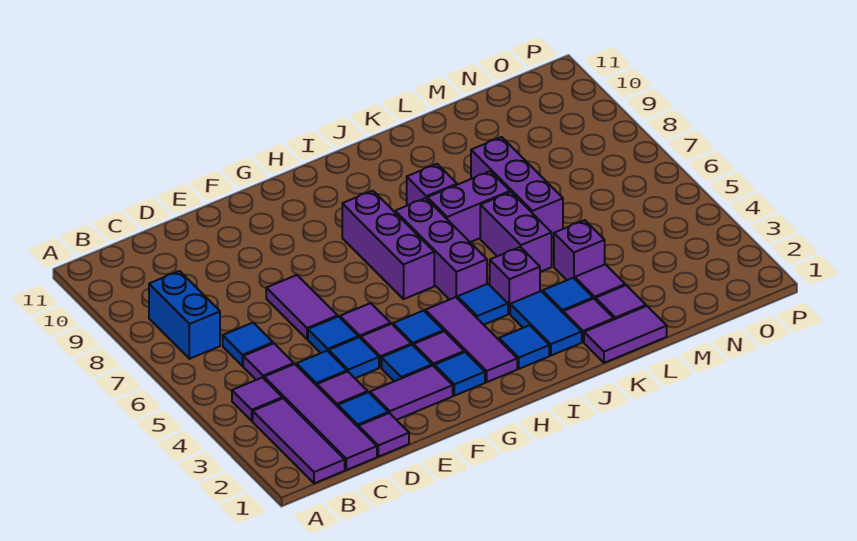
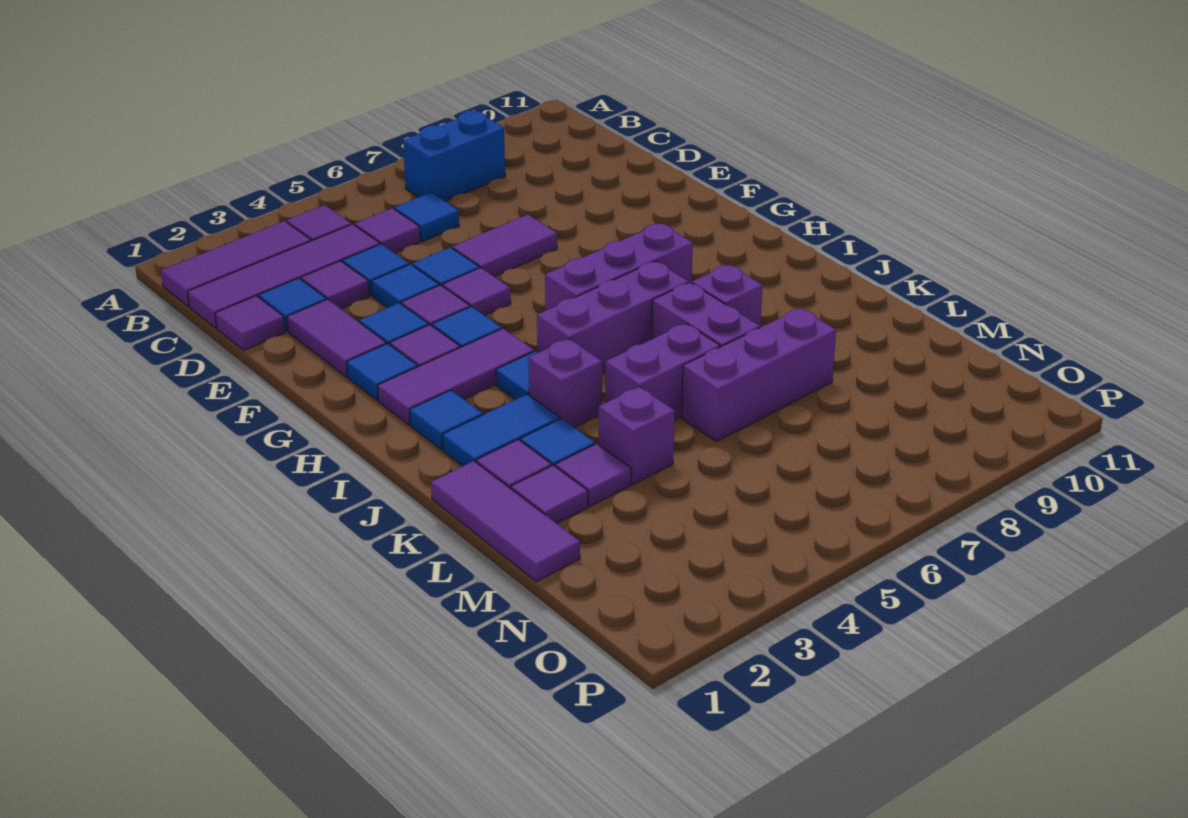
purple 1x2 tile [584,306,667,363] -> purple 1x3 tile [431,461,580,582]

